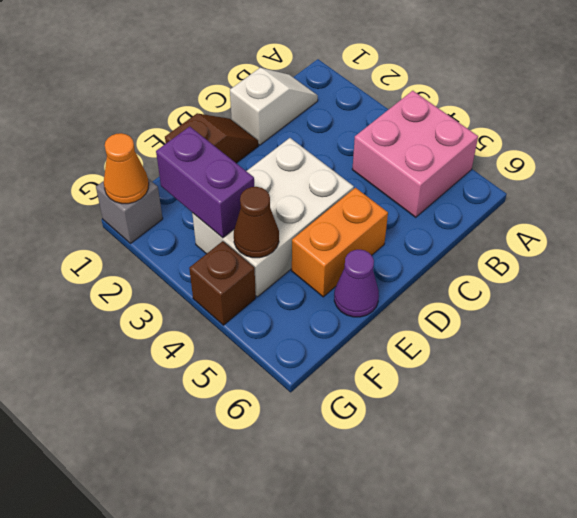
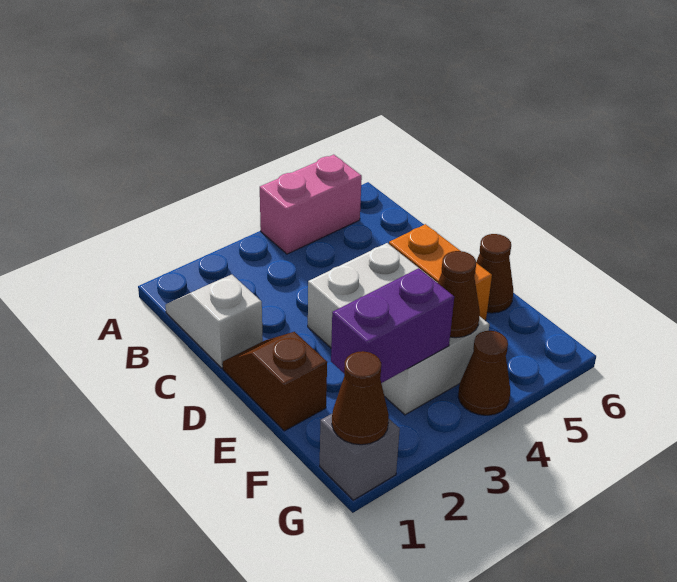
pink 2x2 brick [352,91,478,217] -> pink 1x2 brick [260,155,362,254]
purple 1x1 cone [334,250,379,317] -> brown 1x1 cone [476,234,513,313]
orange 1x1 cone [104,133,149,204] -> brown 1x1 cone [332,351,389,445]
brown 1x1 brick [189,241,256,325] -> brown 1x1 cone [458,331,510,415]

